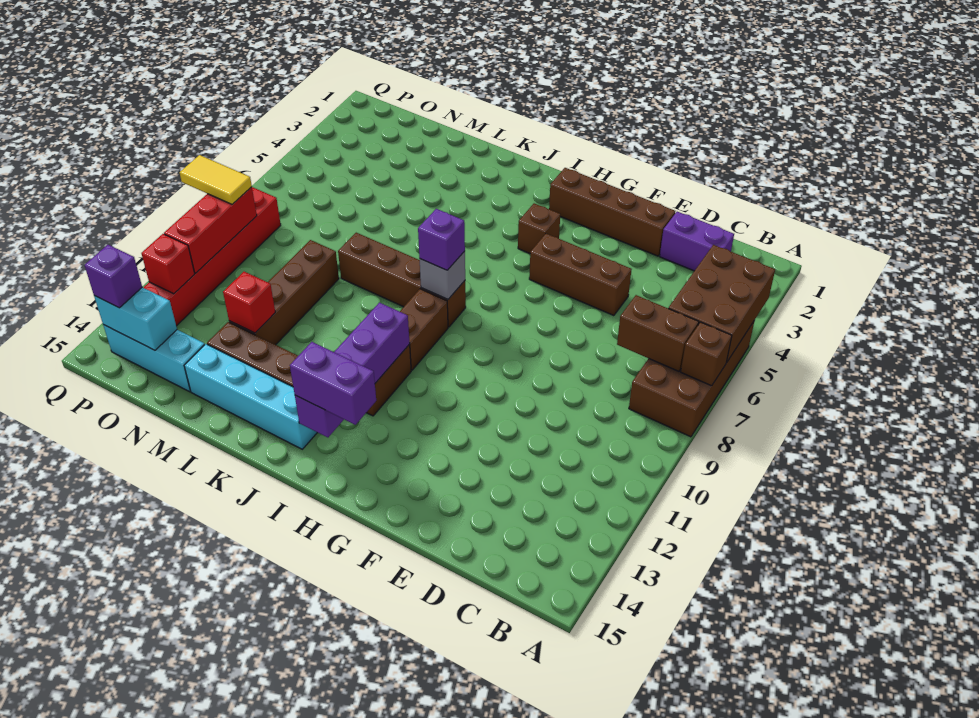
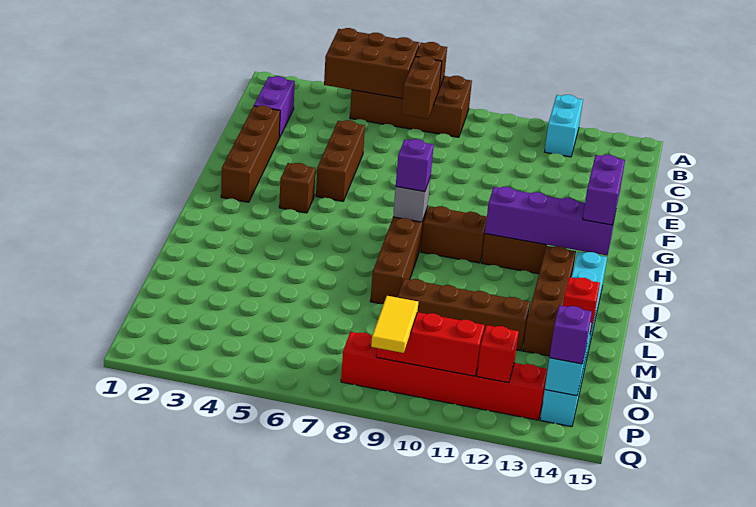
none -> cyan 1x2 brick [545,95,583,157]
red 1x1 brick [223,272,275,333] -> red 1x1 brick moved to [563,277,600,332]

